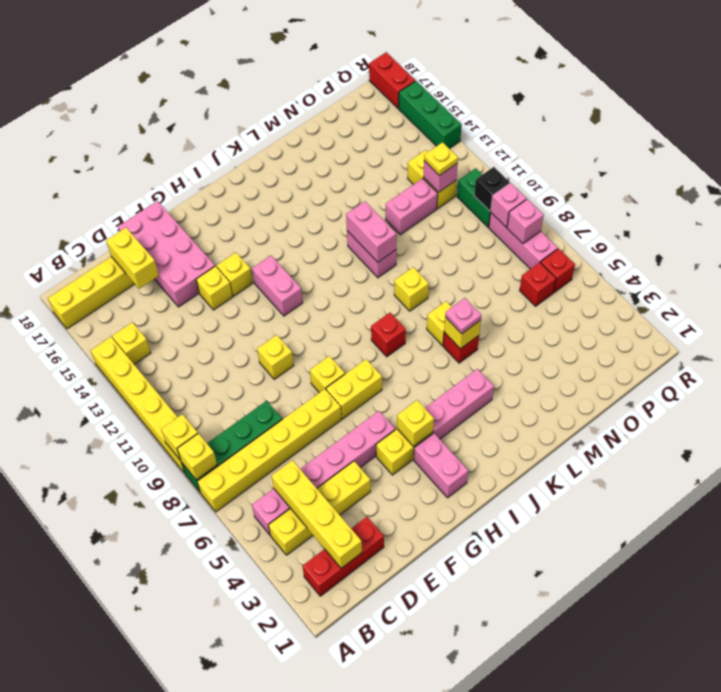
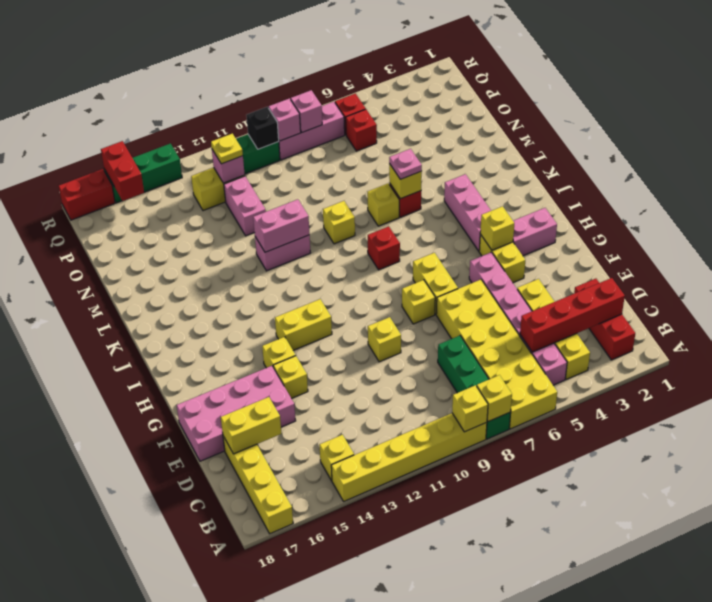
yellow 1x6 brick [197,389,342,512] -> yellow 2x6 brick [436,280,557,429]
yellow 1x4 brick [271,460,362,568] -> red 1x4 brick [520,278,625,352]
pink 1x2 brick [252,256,303,316] -> yellow 1x2 brick [275,299,332,350]
none -> red 1x2 brick [101,141,144,201]

